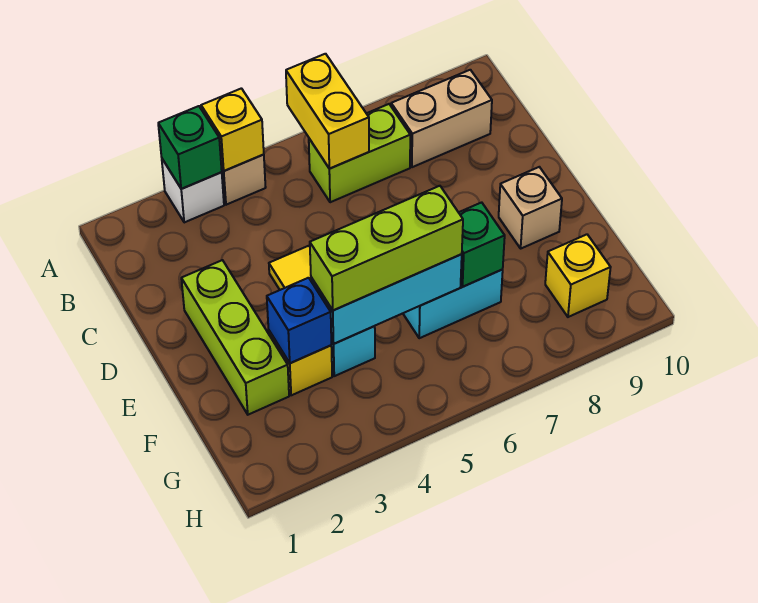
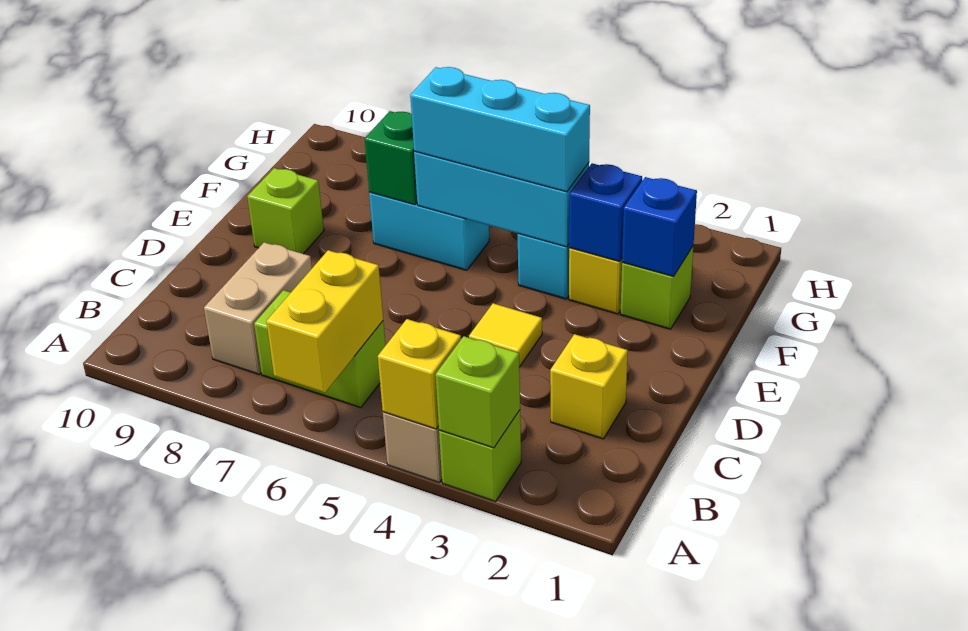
white 1x1 brick [162,159,224,222] -> lime 1x1 brick [439,410,521,501]
green 1x1 brick [158,106,222,189] -> lime 1x1 brick [436,336,520,448]
tan 1x2 brick [391,70,492,167] -> tan 1x2 brick turned to [204,242,312,374]
lime 1x3 brick [181,260,289,415] -> lime 1x1 brick [621,247,693,329]
tan 1x1 brick [499,167,562,248] -> lime 1x1 brick [247,168,324,254]
none -> blue 1x1 brick [622,177,697,277]
lime 1x3 brick [310,186,463,310] -> cyan 1x3 brick [410,67,590,192]
yellow 1x1 brick [545,234,611,317] -> yellow 1x1 brick moved to [550,334,628,439]

